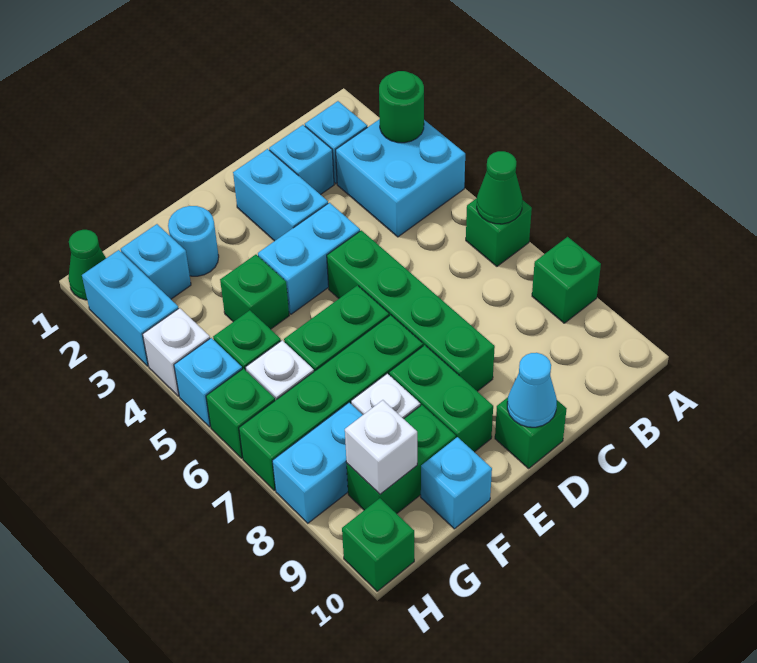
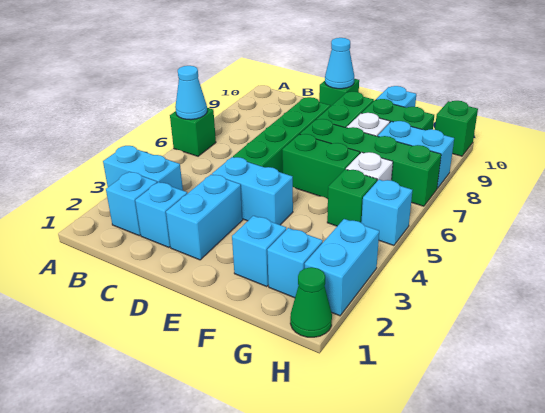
cyan 2x2 brick [336,119,465,237] -> cyan 1x2 brick [103,146,183,190]
green 1x1 round brick [379,71,424,143] -> none
green 1x1 cone [477,151,522,224] -> cyan 1x1 cone [175,66,207,120]
green 1x1 brick [532,237,601,323] -> none
cyan 1x1 round brick [168,206,219,276] -> cyan 1x1 brick [232,216,286,287]
green 1x1 brick [220,255,289,329] -> none
white 1x1 brick [345,400,417,494] -> none
white 1x1 brick [143,308,210,396] -> none
green 1x1 brick [206,369,275,458] -> none

